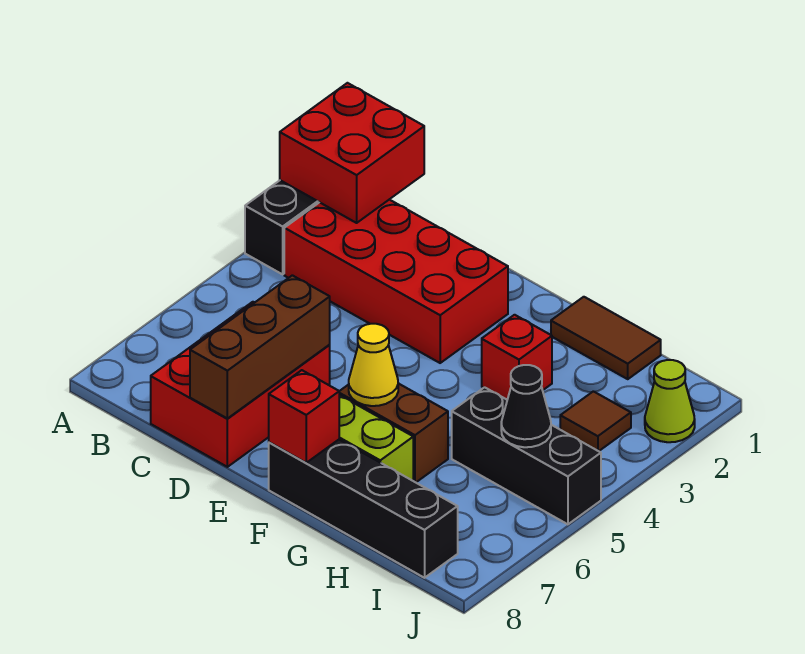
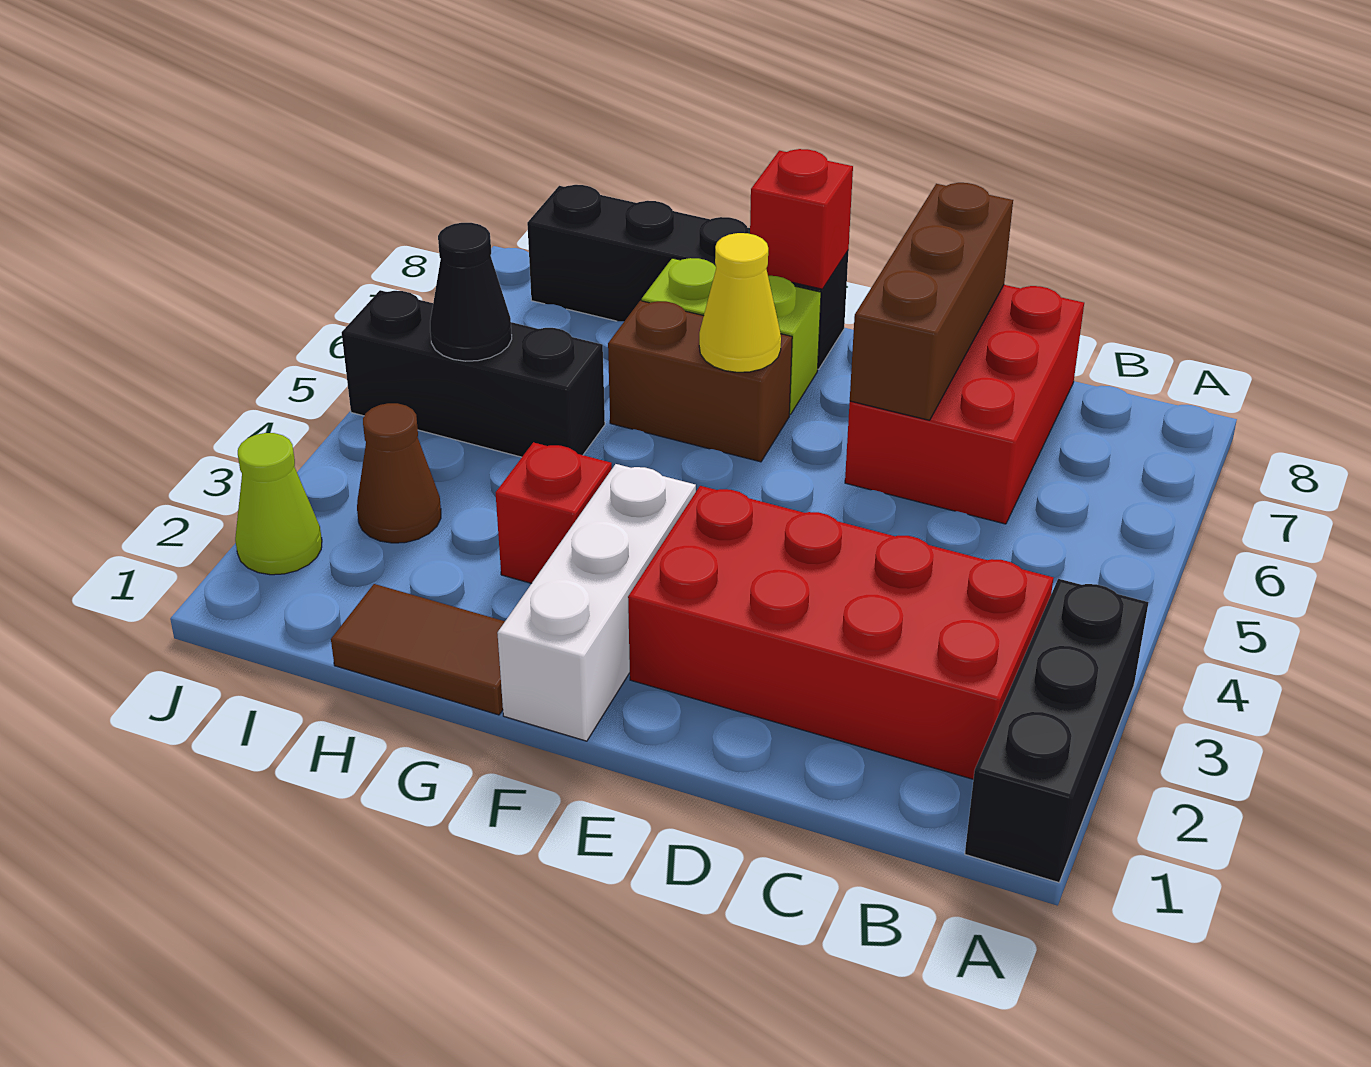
red 2x2 brick [280,83,424,223] -> none
none -> white 1x3 brick [497,464,696,741]
brown 1x1 tile [560,391,631,451] -> brown 1x1 cone [357,403,441,543]

